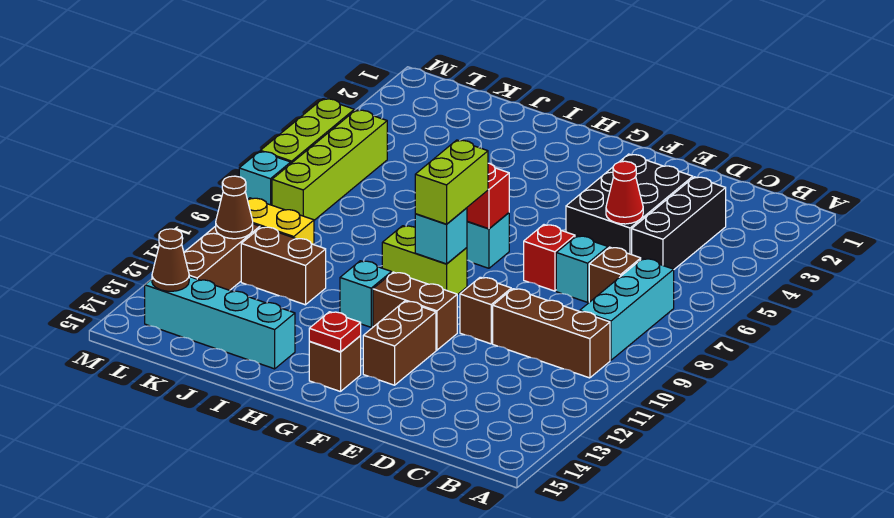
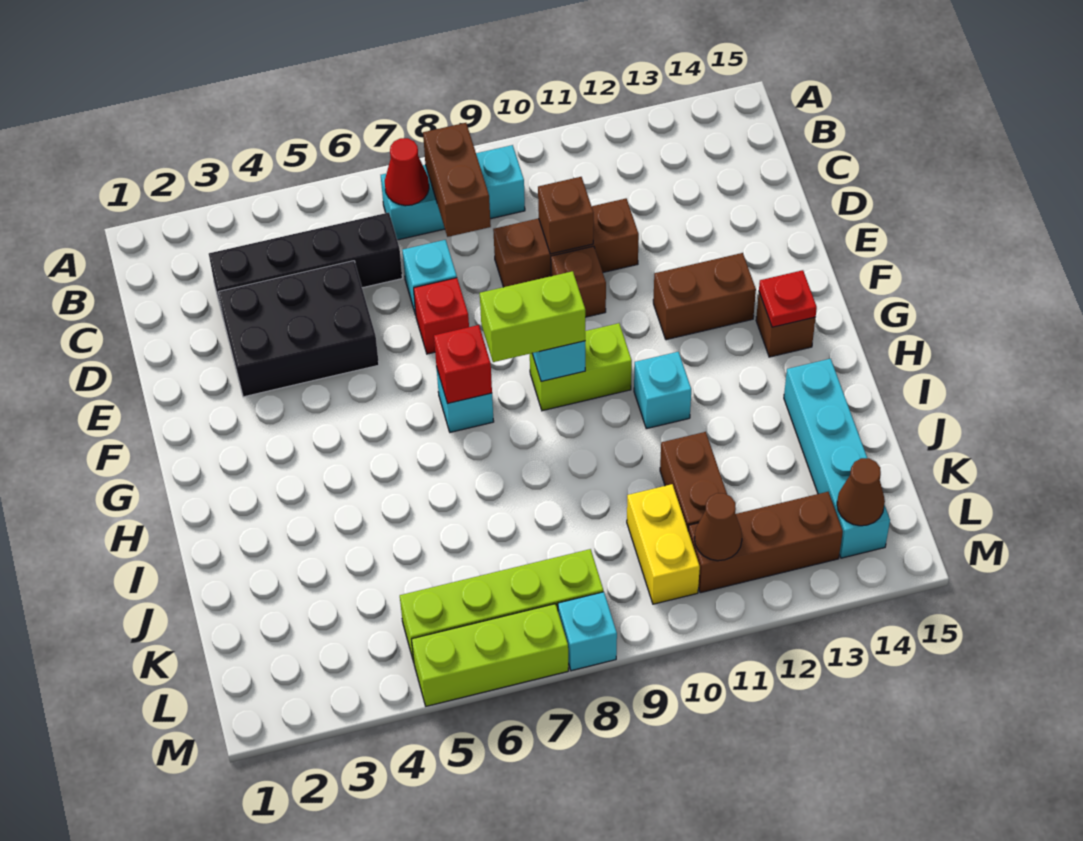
brown 1x3 brick [493,289,610,378] -> brown 1x3 brick turned to [493,199,639,287]
black 1x3 brick [632,177,726,269] -> black 1x4 brick [209,213,402,316]
brown 1x1 brick [589,247,641,302] -> brown 1x1 brick moved to [538,177,594,254]
red 1x1 cone [606,161,643,224] -> red 1x1 cone moved to [385,138,429,206]
brown 1x2 brick [373,272,457,350] -> brown 1x2 brick moved to [423,123,491,237]
lime 1x2 brick [382,226,467,295] -> lime 1x2 brick turned to [530,323,632,411]

